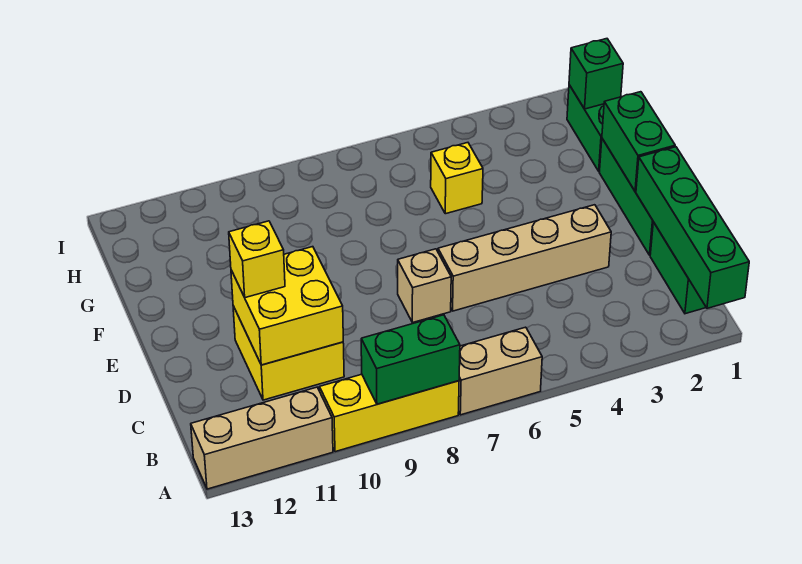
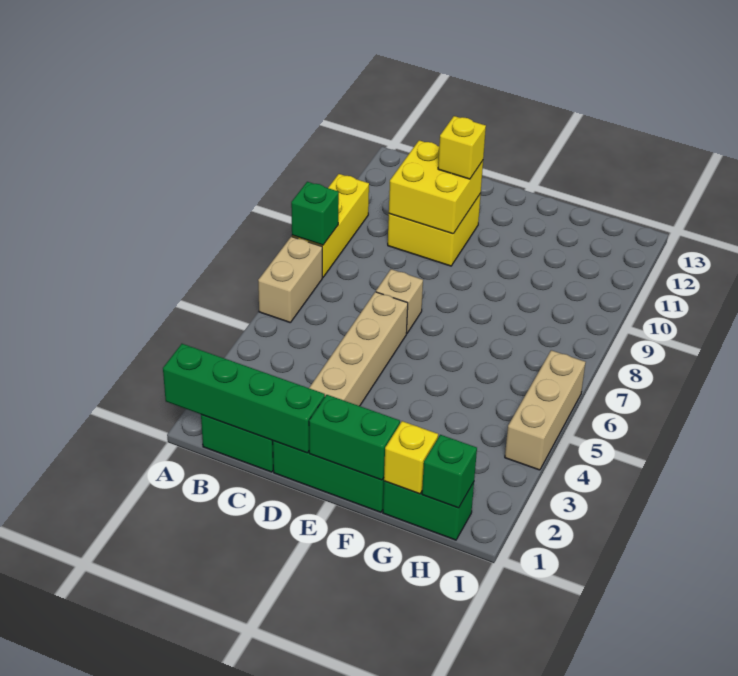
green 1x2 brick [361,315,460,404] -> green 1x1 brick [291,182,339,245]
tan 1x3 brick [191,387,333,489] -> tan 1x3 brick moved to [505,350,586,470]
yellow 1x1 brick [431,143,483,214] -> yellow 1x1 brick moved to [384,421,438,494]

